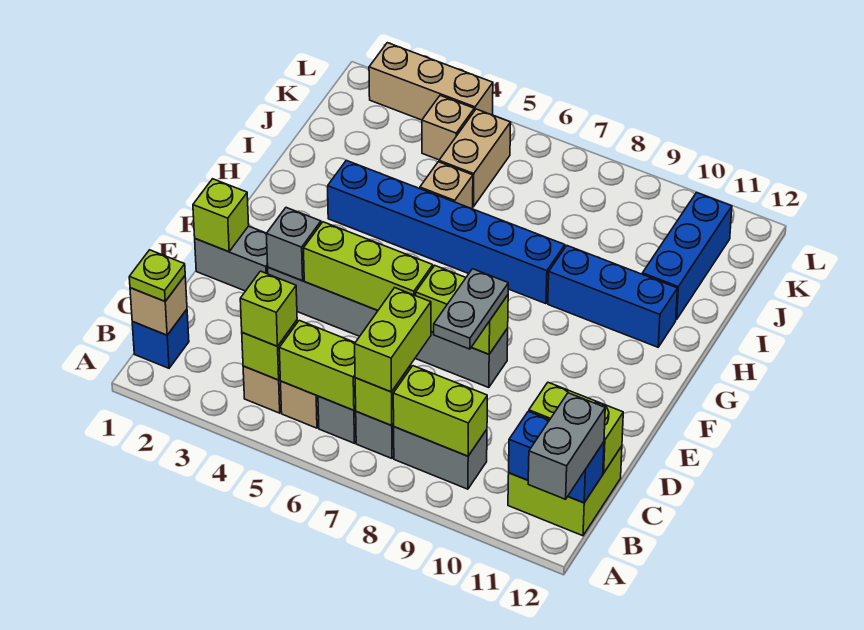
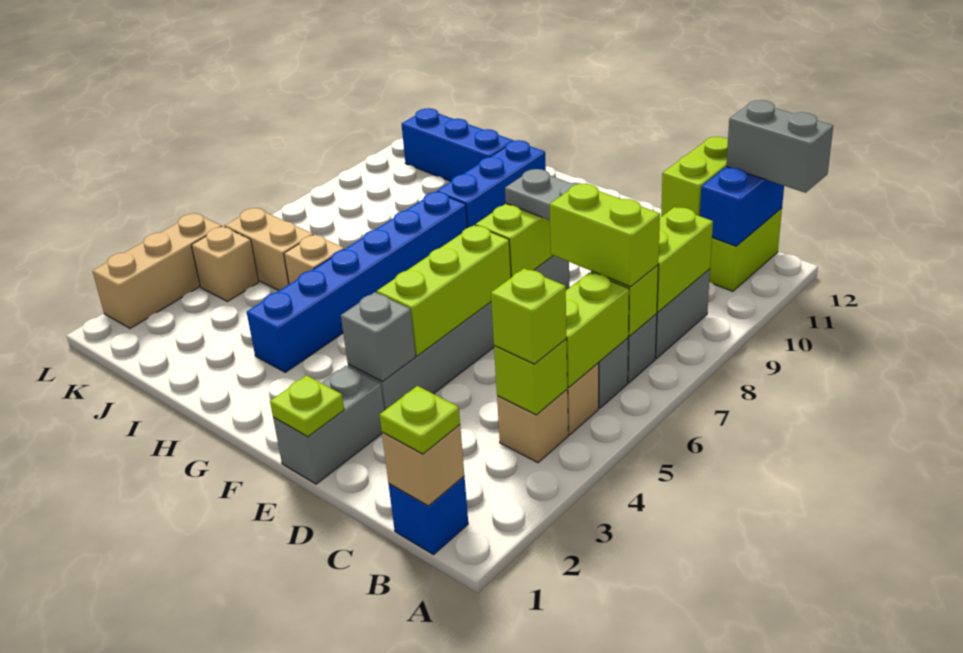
lime 1x1 brick [193,179,249,252] -> lime 1x1 plate [270,375,344,437]

